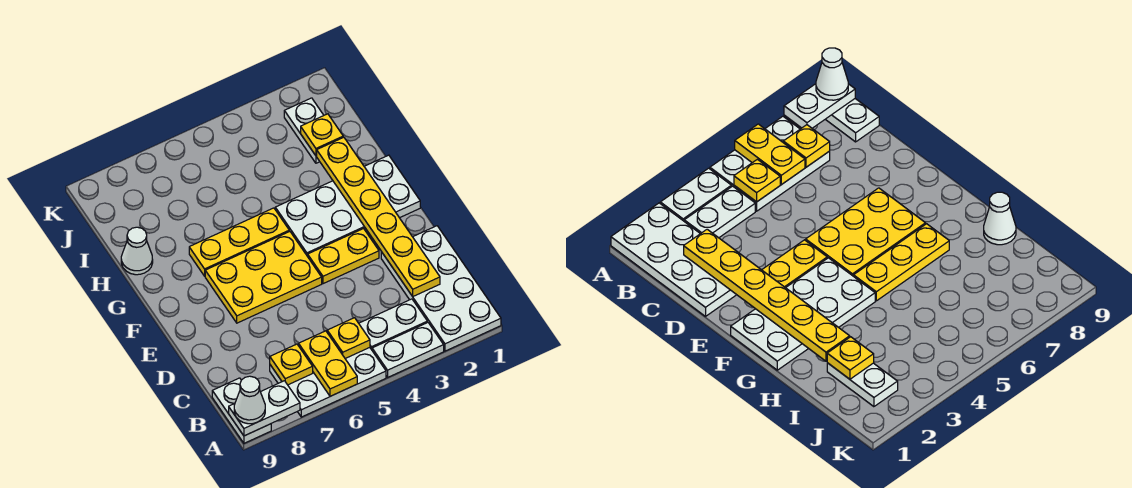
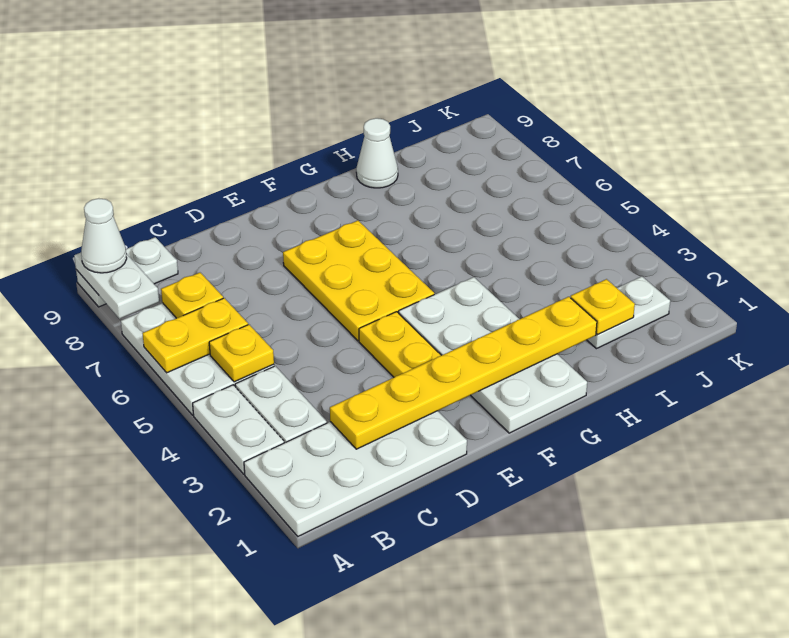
yellow 1x3 plate [189,208,289,276] -> none

